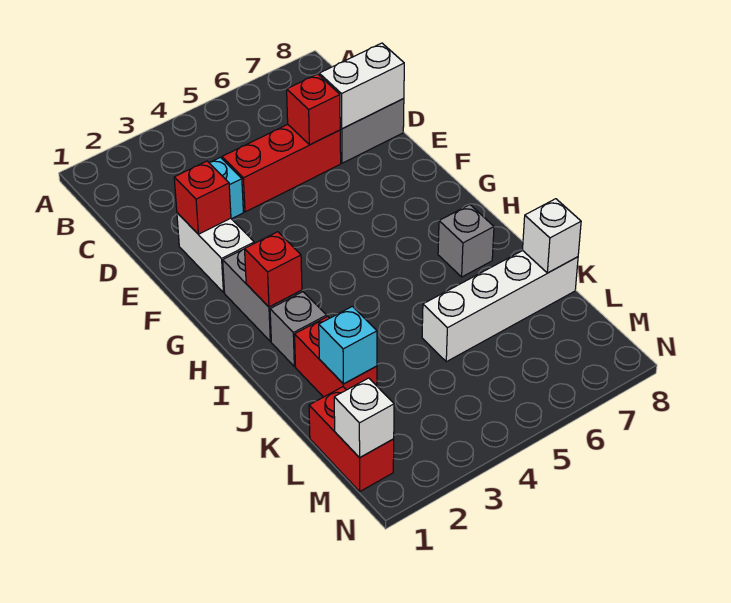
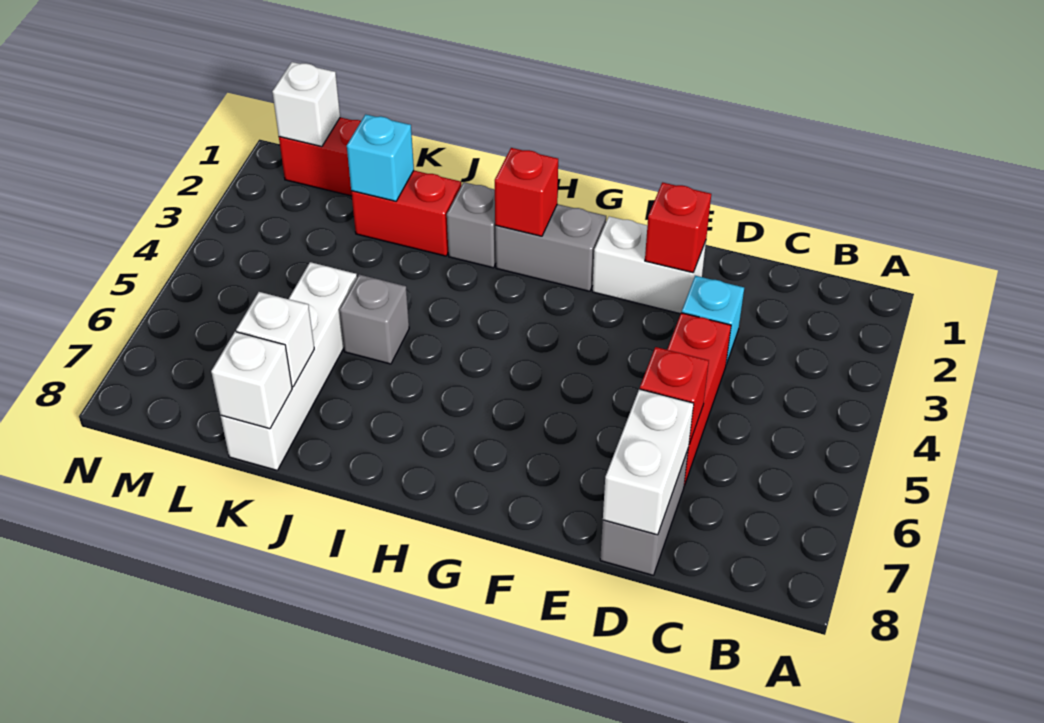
grey 1x1 brick [438,205,494,277] -> grey 1x1 brick moved to [339,274,409,364]
none -> white 1x1 brick [236,292,314,387]

